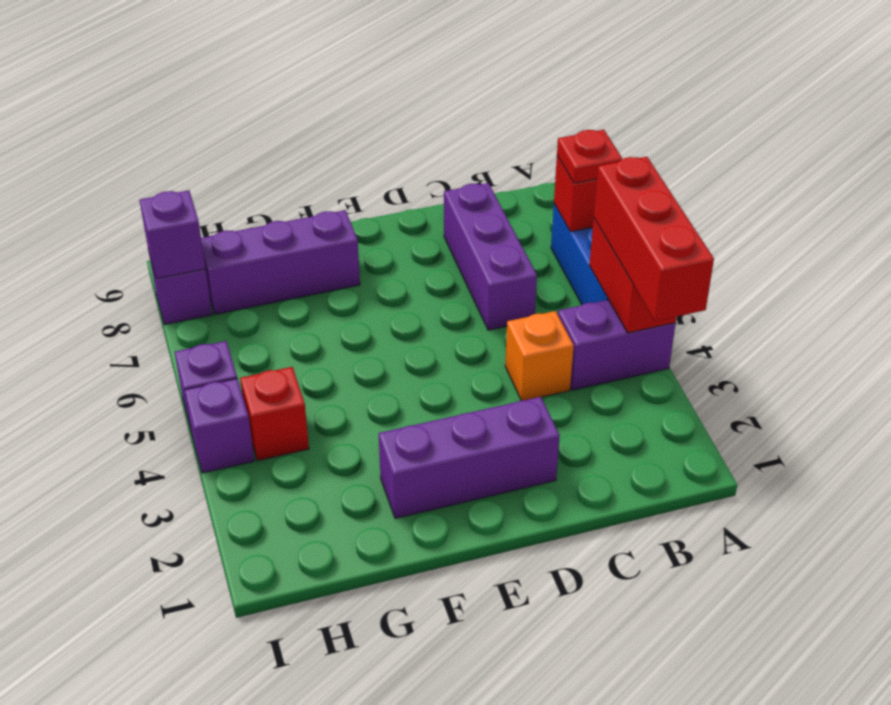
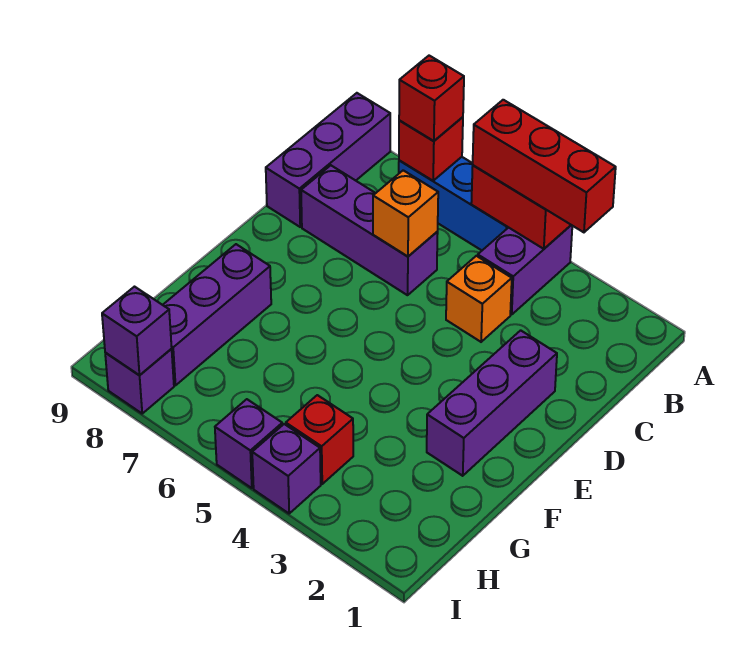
red 1x1 plate [557,130,622,183] -> red 1x1 brick [399,56,464,141]
none -> purple 1x3 brick [266,93,390,227]
none -> orange 1x1 brick [373,170,438,257]

